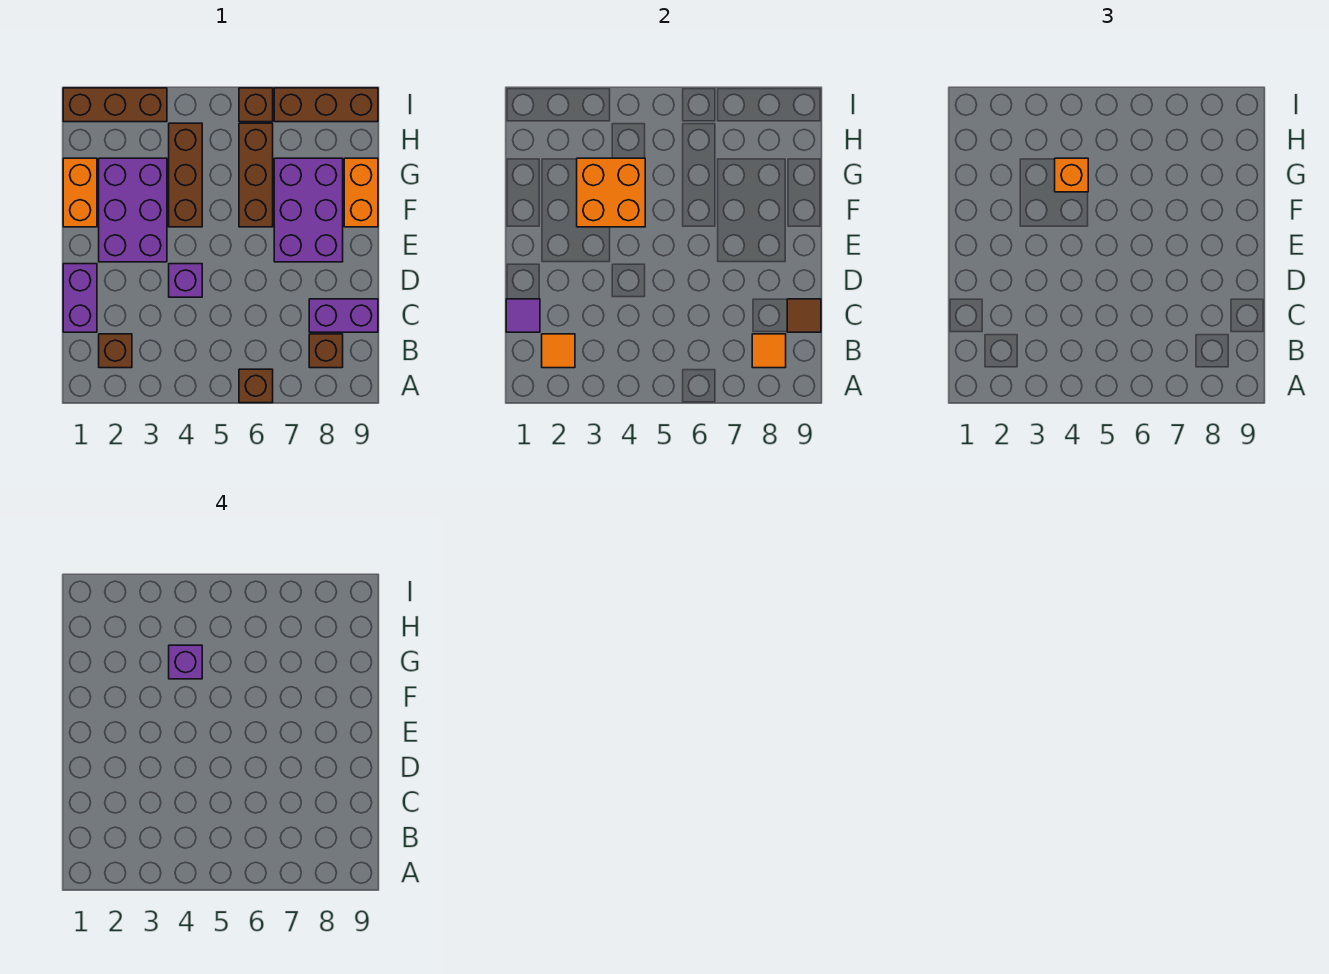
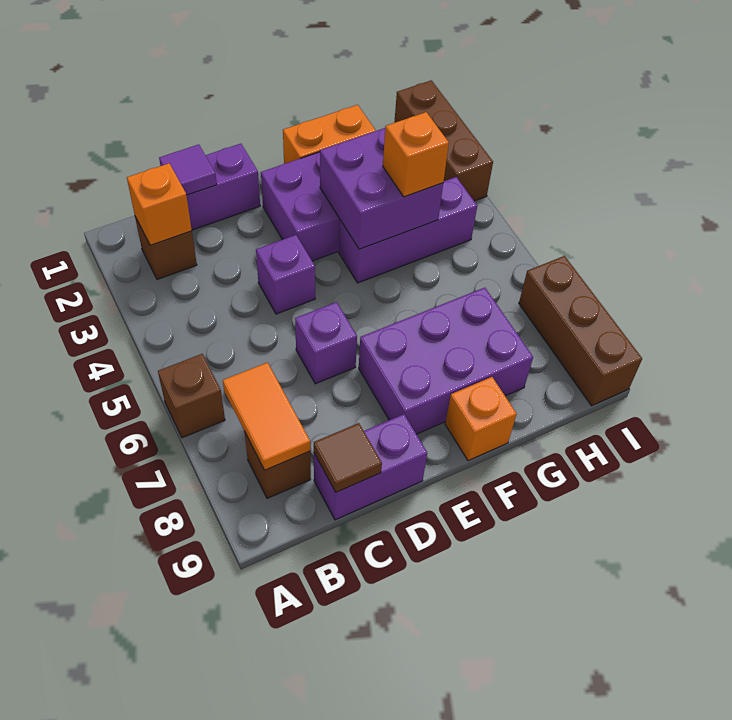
orange 1x1 tile [542,334,575,368] -> orange 1x1 brick [127,163,192,245]
orange 1x1 tile [752,334,786,368] -> orange 1x2 tile [223,363,310,470]
purple 1x2 brick [309,299,378,332] -> purple 1x2 brick turned to [314,414,427,520]
orange 2x2 brick [577,158,645,227] -> purple 2x2 brick [320,128,443,249]
brown 1x3 brick [169,123,202,227] -> purple 1x3 brick [339,177,477,283]
brown 1x3 brick [239,123,273,227] -> none
orange 1x2 brick [344,158,378,227] -> orange 1x1 brick [445,377,517,461]
purple 1x1 brick [169,645,202,679] -> purple 1x1 brick moved to [295,302,357,384]
brown 1x1 brick [239,88,273,122] -> none

